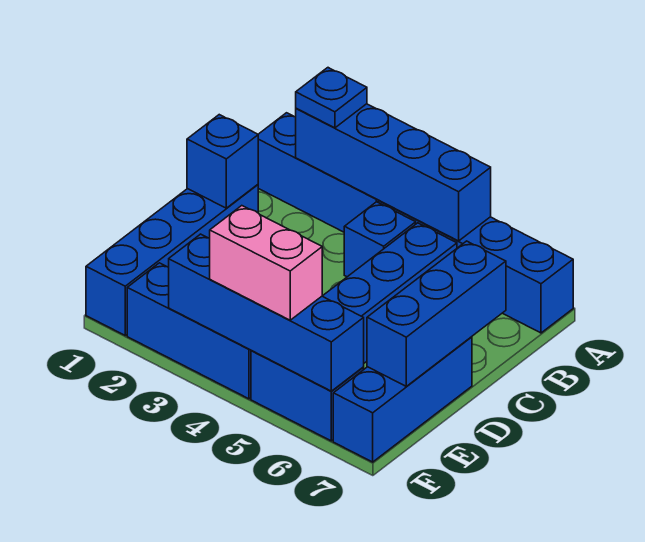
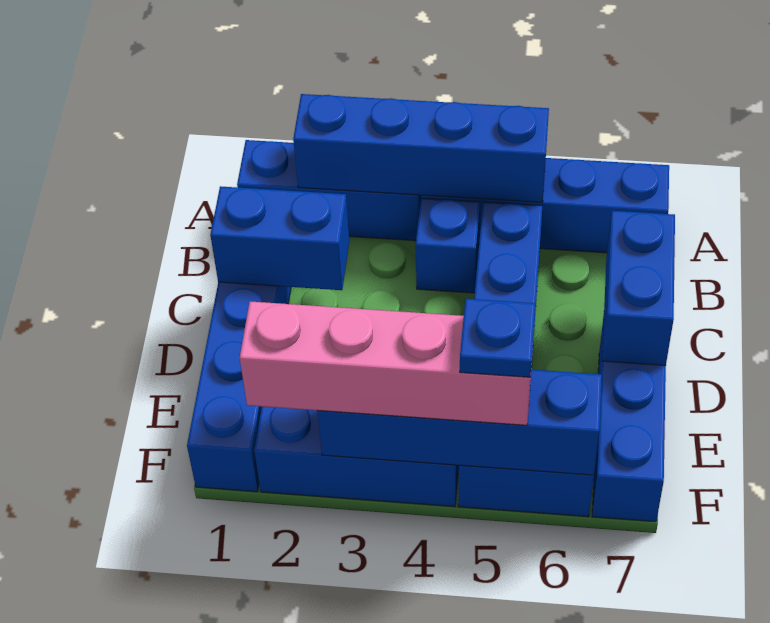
blue 1x1 plate [296,68,367,128] -> blue 1x1 plate moved to [460,299,535,377]
blue 1x1 brick [187,115,258,208] -> blue 1x2 brick [210,186,349,290]
blue 1x3 brick [367,241,506,387] -> blue 1x2 brick [602,211,675,366]
pink 1x2 brick [210,206,322,320] -> pink 1x4 brick [240,301,533,425]

